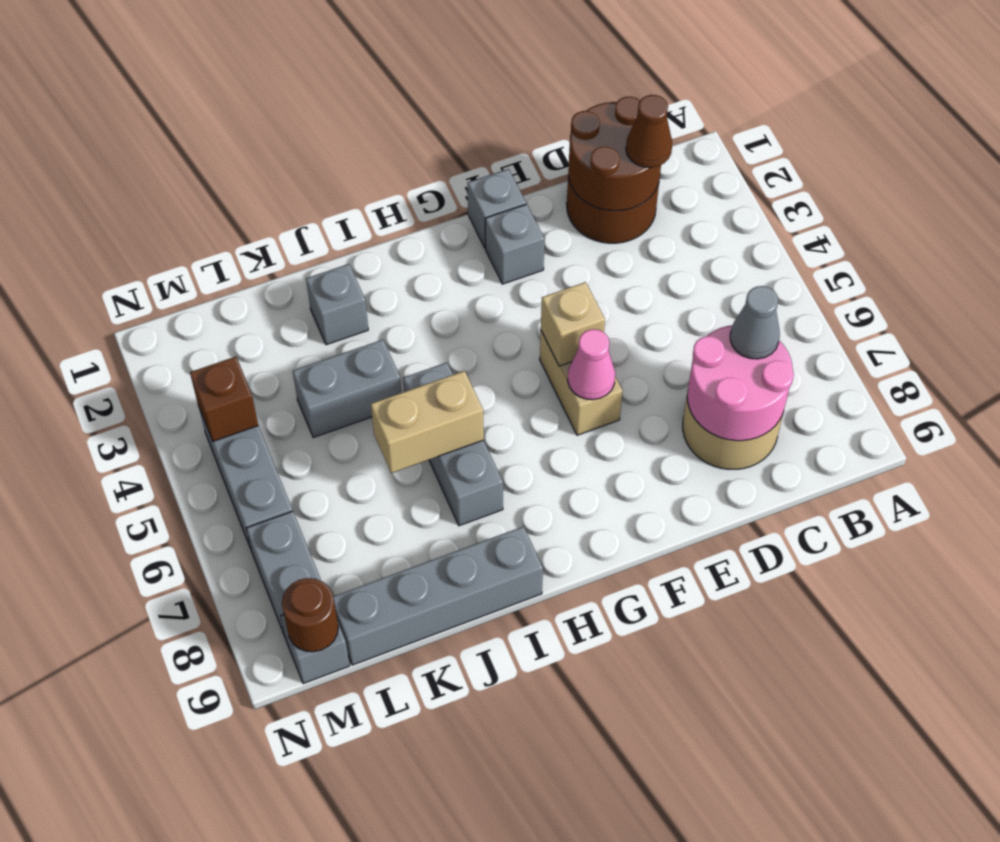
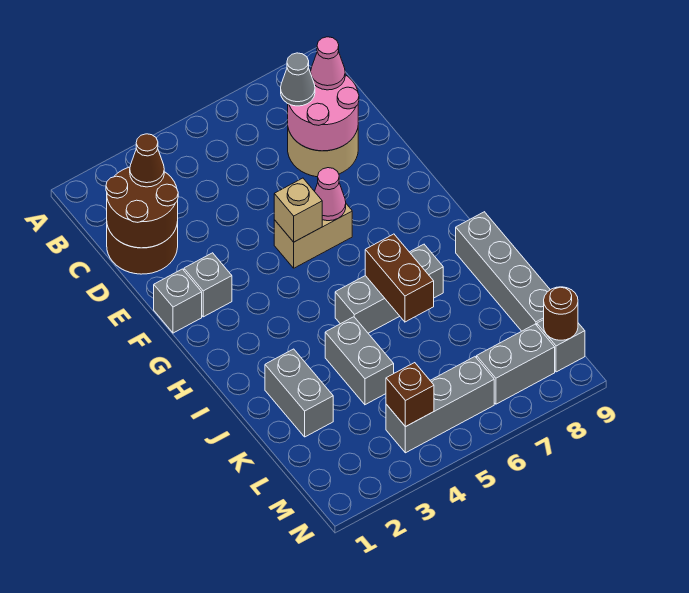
none -> pink 1x1 cone [311,37,345,90]
tan 1x2 brick [371,371,484,473] -> brown 1x2 brick [365,234,434,322]
grey 1x1 brick [306,264,368,345] -> grey 1x2 brick [265,349,333,437]

